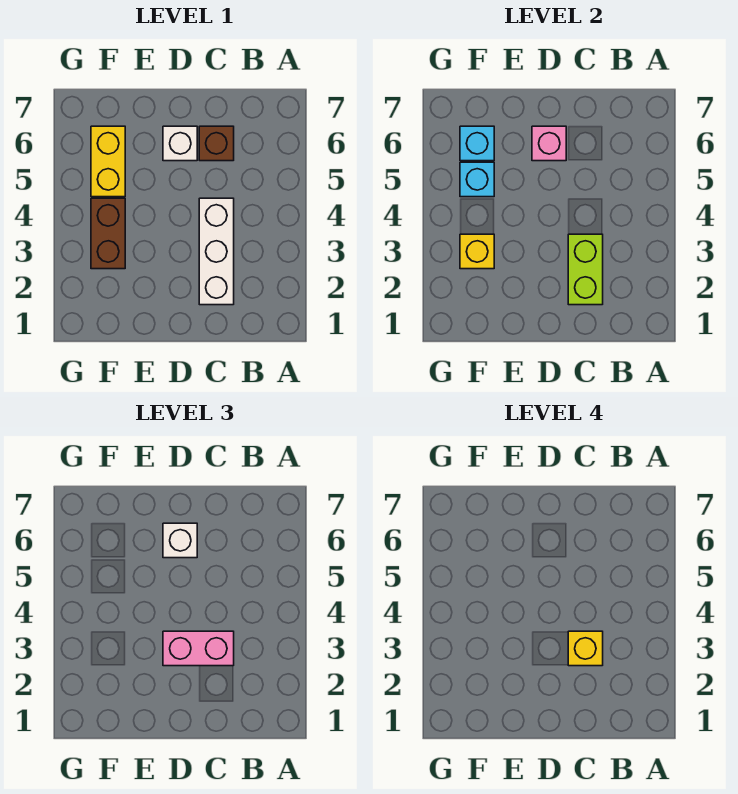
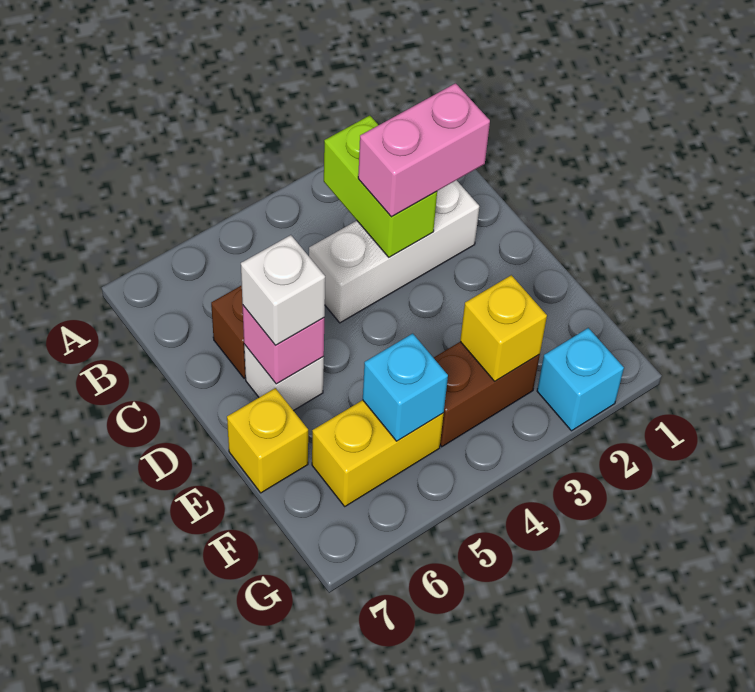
lime 1x2 brick [568,234,603,305] -> lime 1x2 brick turned to [324,115,437,257]
pink 1x2 brick [163,631,234,666] -> pink 1x2 brick turned to [358,83,490,217]
yellow 1x1 brick [568,631,603,666] -> yellow 1x1 brick moved to [227,388,308,493]
cyan 1x1 brick [460,126,494,161] -> cyan 1x1 brick moved to [537,328,624,431]

